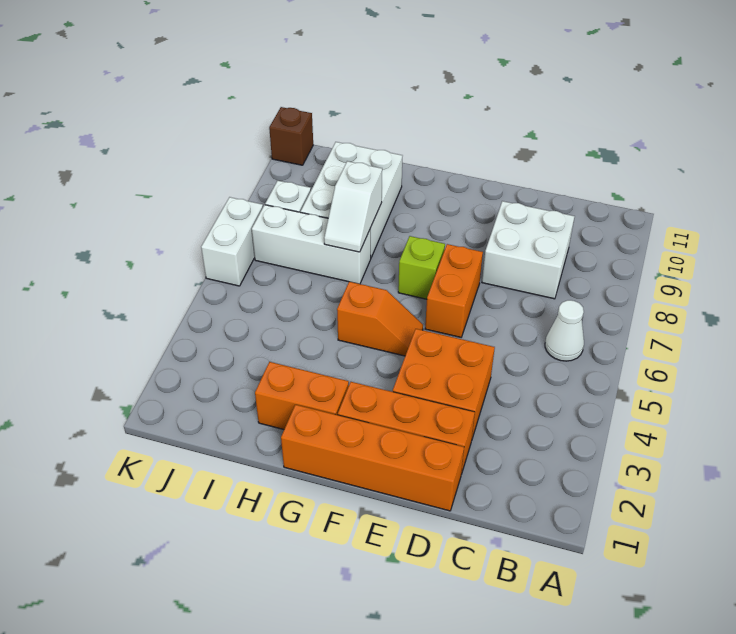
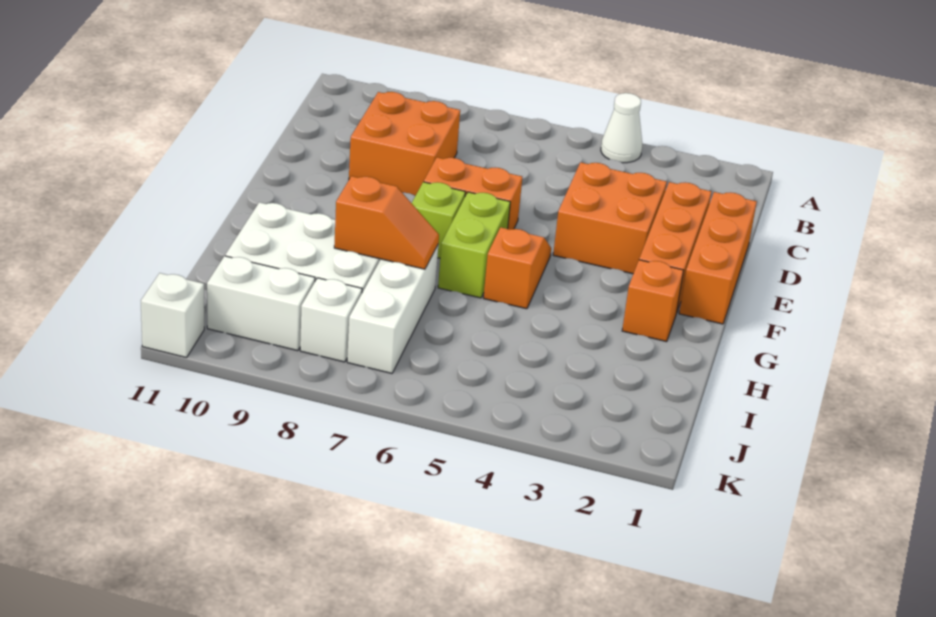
white 1x1 cone [545,300,584,361] -> white 1x1 cone moved to [601,93,642,163]
white 2x2 brick [482,201,575,299] -> orange 2x2 brick [349,92,460,196]
orange 1x4 brick [281,405,464,511] -> orange 1x3 brick [679,192,757,324]
none -> lime 1x2 brick [438,192,510,298]
orange 1x2 brick [255,362,349,429] -> orange 1x1 brick [622,260,684,342]
white 1x2 slope [324,161,382,252] -> orange 1x2 slope [334,176,439,269]
white 1x2 brick [201,197,263,286] -> white 1x2 brick moved to [207,256,315,351]
brown 1x1 brick [269,107,313,165] -> white 1x1 brick [141,273,204,358]

